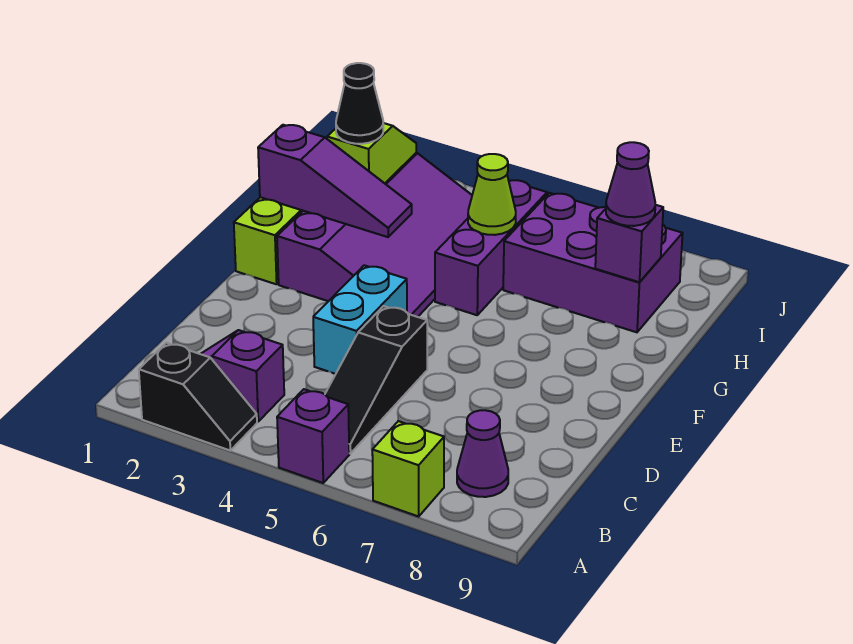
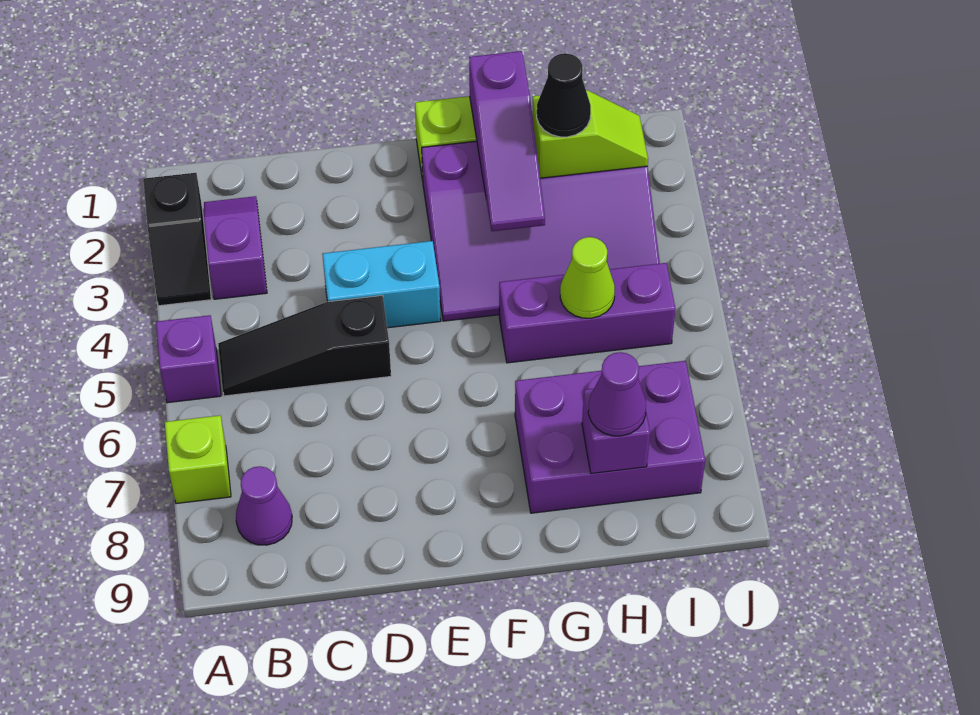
purple 2x3 brick [503,193,683,332] -> purple 2x3 brick turned to [515,361,705,513]

